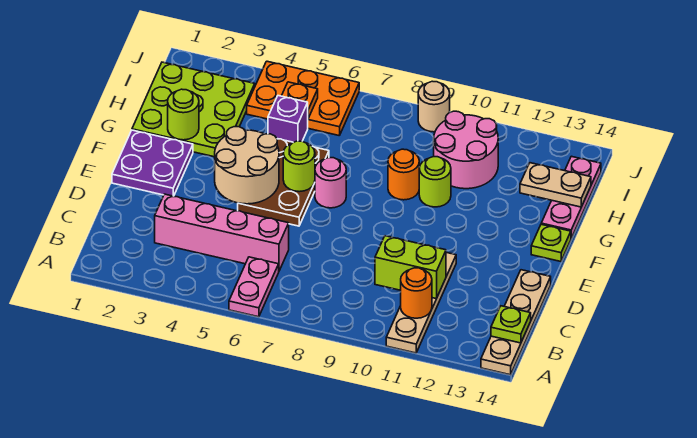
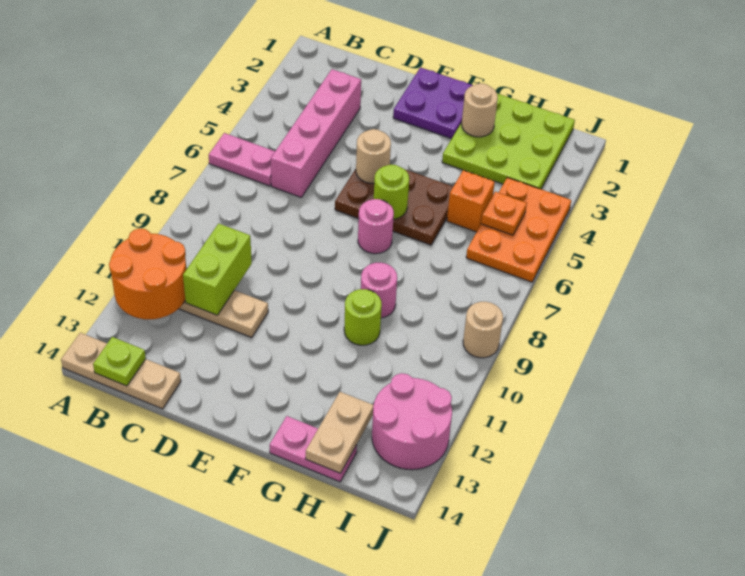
tan 1x4 plate [481,270,551,375] -> tan 1x3 plate [61,333,181,409]
orange 1x1 round brick [401,268,432,318] -> orange 2x2 round brick [109,228,186,319]
tan 2x2 round brick [215,127,279,204] -> tan 1x1 round brick [356,129,391,183]
lime 1x1 plate [531,224,571,262] -> none
lime 1x1 round brick [168,89,199,140] -> tan 1x1 round brick [462,83,498,137]
orange 1x1 round brick [388,149,419,200] -> pink 1x1 round brick [361,263,397,318]
pink 1x3 plate [541,156,601,238] -> pink 1x2 plate [270,416,357,482]
purple 1x1 brick [268,96,308,142] -> orange 1x1 brick [447,170,495,232]
pink 2x2 round brick [434,111,498,189] -> pink 2x2 round brick moved to [372,373,452,470]

